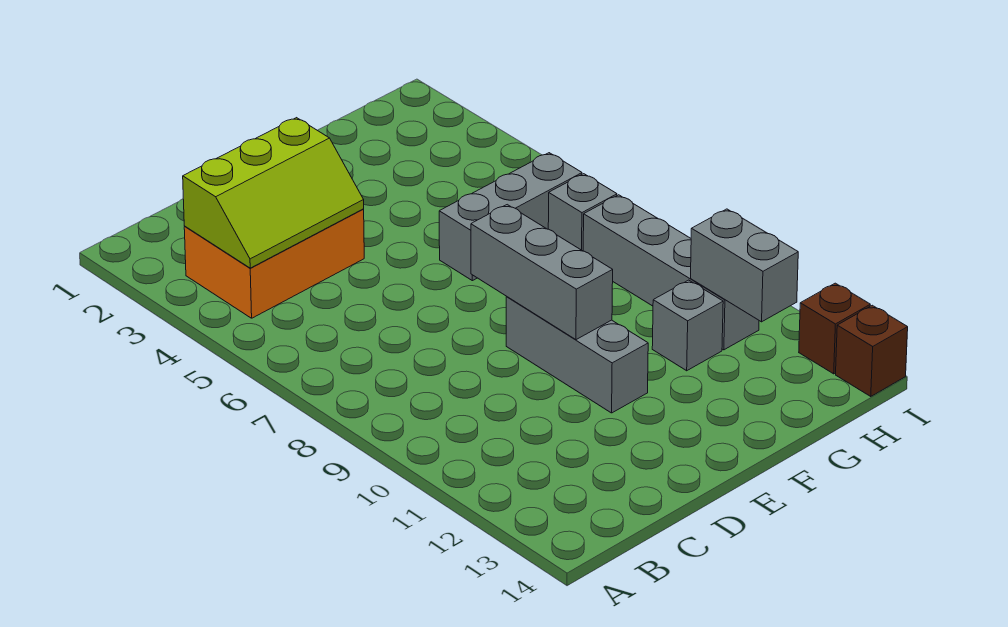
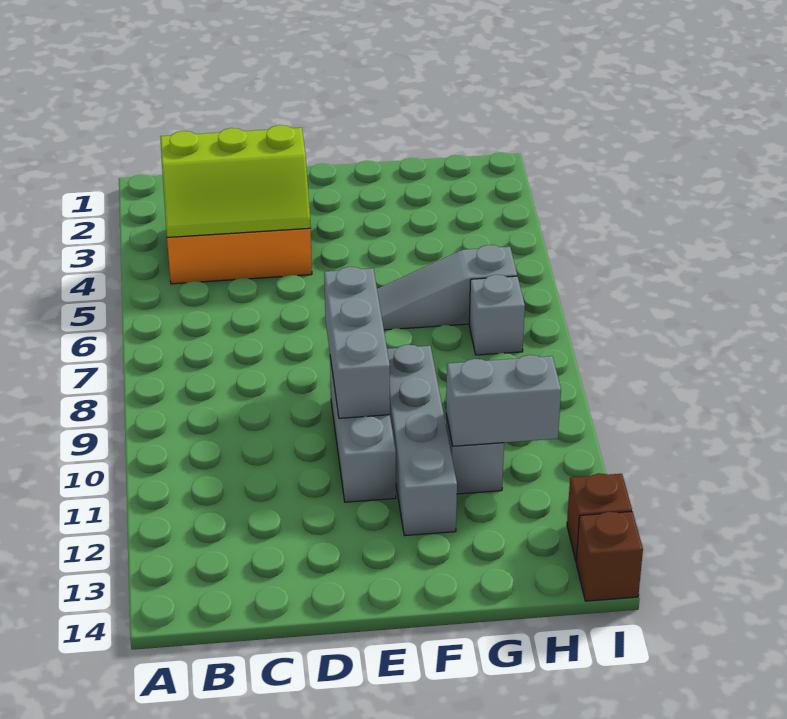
grey 1x3 brick [439,153,582,281] -> grey 1x3 slope [377,245,517,330]
grey 1x4 brick [583,195,759,350] -> grey 1x4 brick moved to [387,345,457,536]
grey 1x2 brick [691,209,798,322] -> grey 1x2 brick turned to [446,355,561,446]

